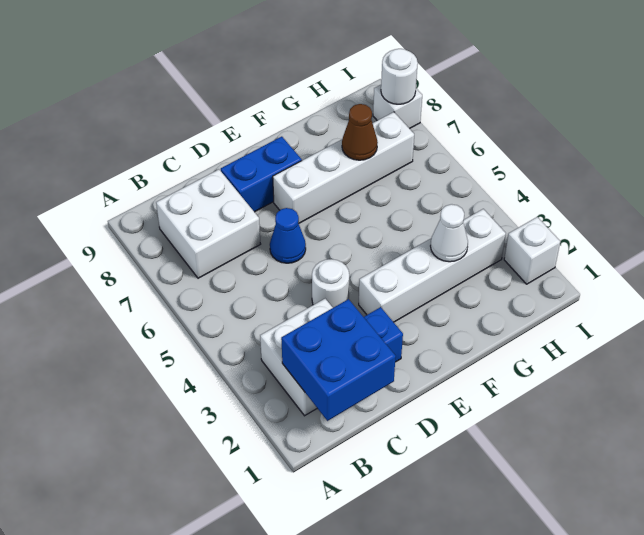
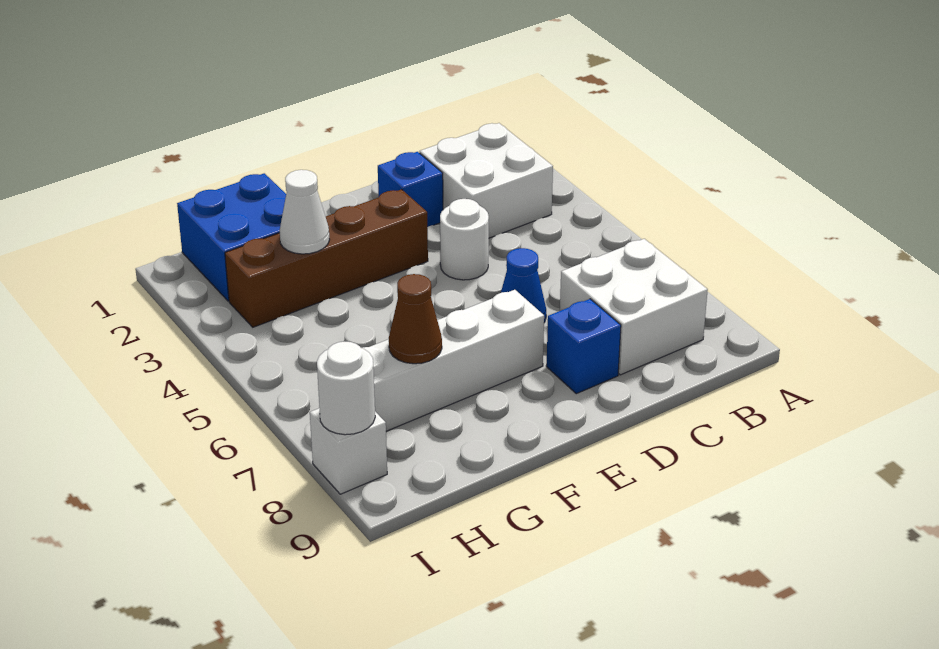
blue 2x2 brick [281,299,396,421] -> blue 2x2 brick moved to [177,173,286,301]
blue 1x2 brick [221,137,302,212] -> blue 1x1 brick [546,299,621,394]
white 1x4 brick [359,209,506,322] -> brown 1x4 brick [225,189,428,327]
white 1x1 brick [504,217,560,284] -> none

